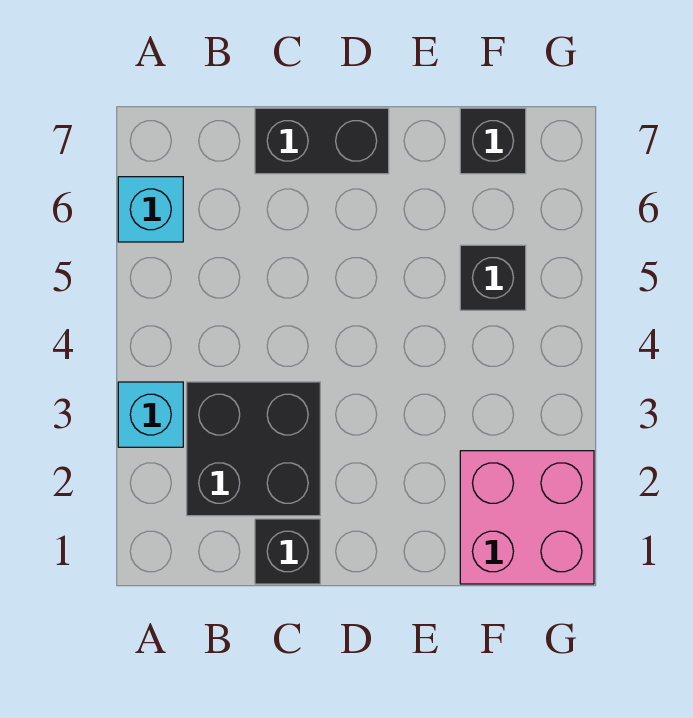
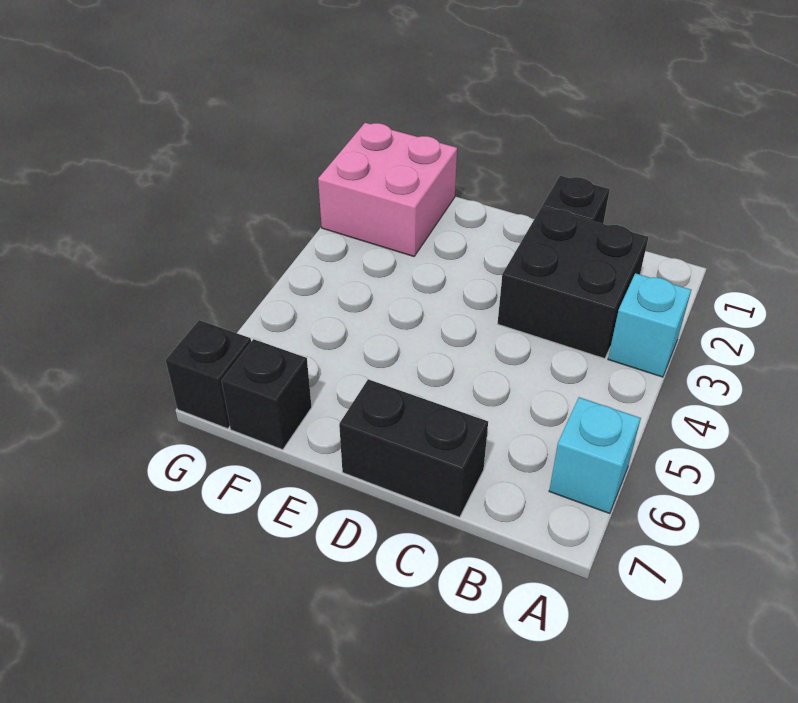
black 1x1 brick [460,245,526,310] -> black 1x1 brick moved to [166,320,251,429]

